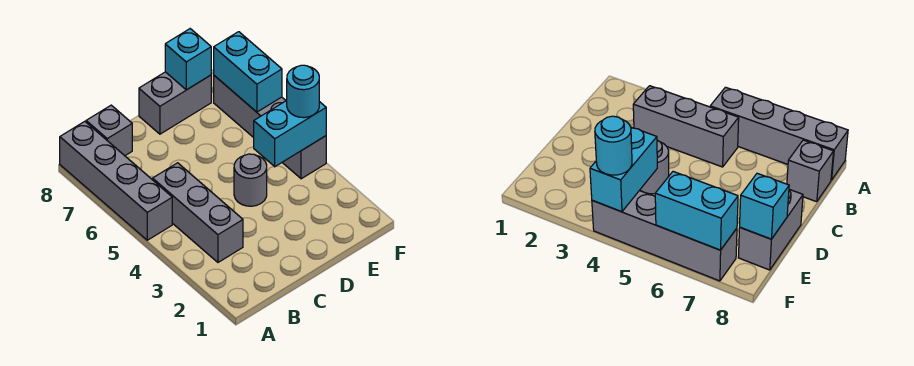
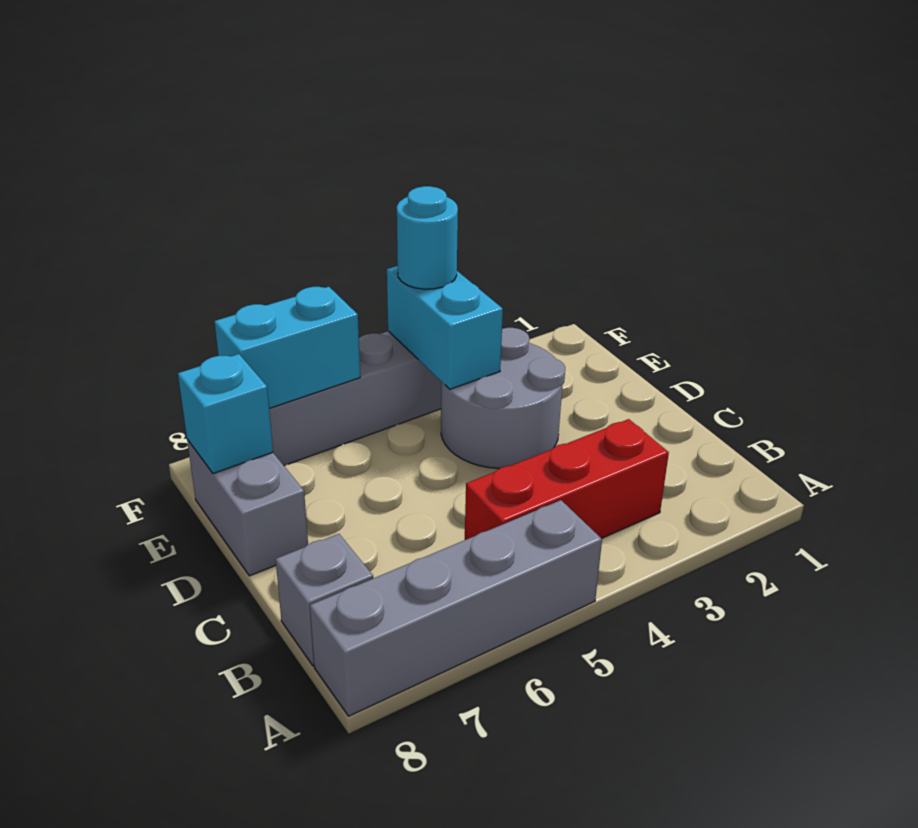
grey 1x3 brick [153,163,243,262] -> red 1x3 brick [465,419,669,540]
grey 1x1 round brick [234,154,267,206] -> grey 2x2 round brick [441,328,565,468]

